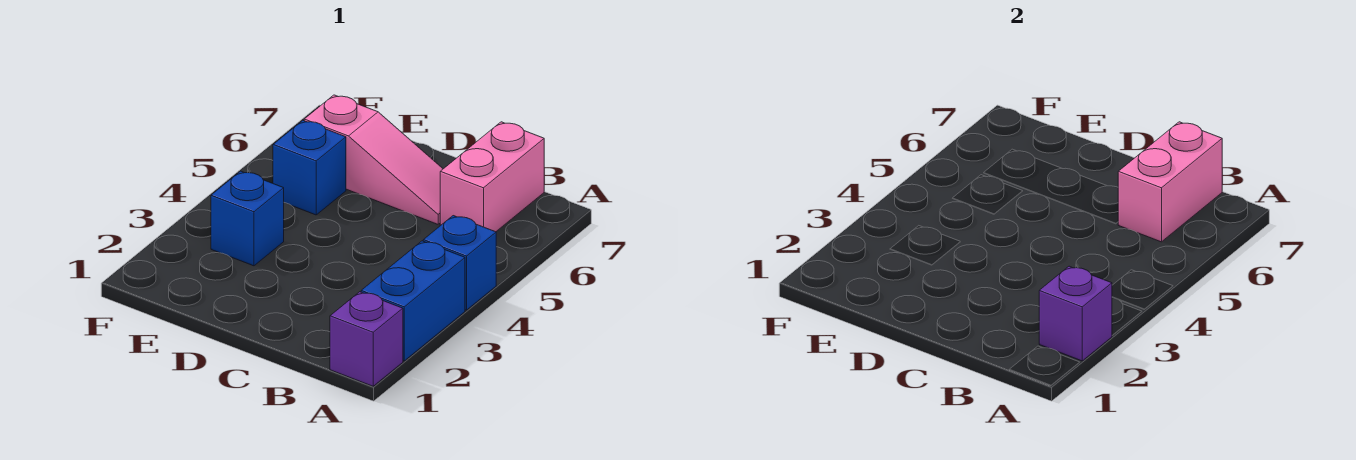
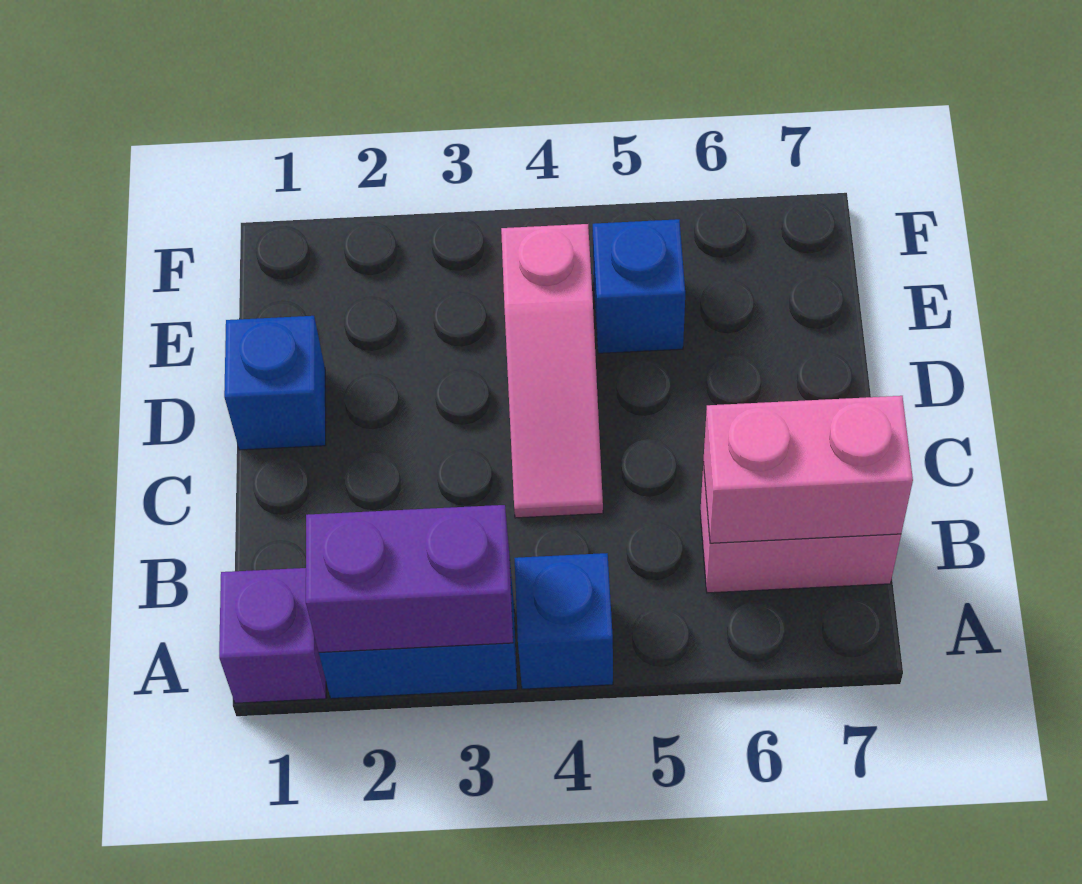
purple 1x1 brick [1039,266,1112,361] -> purple 1x2 brick [306,505,513,652]
pink 1x3 slope [304,95,443,224] -> pink 1x3 slope moved to [501,224,603,518]
blue 1x1 brick [211,171,284,266] -> blue 1x1 brick moved to [224,316,326,450]

